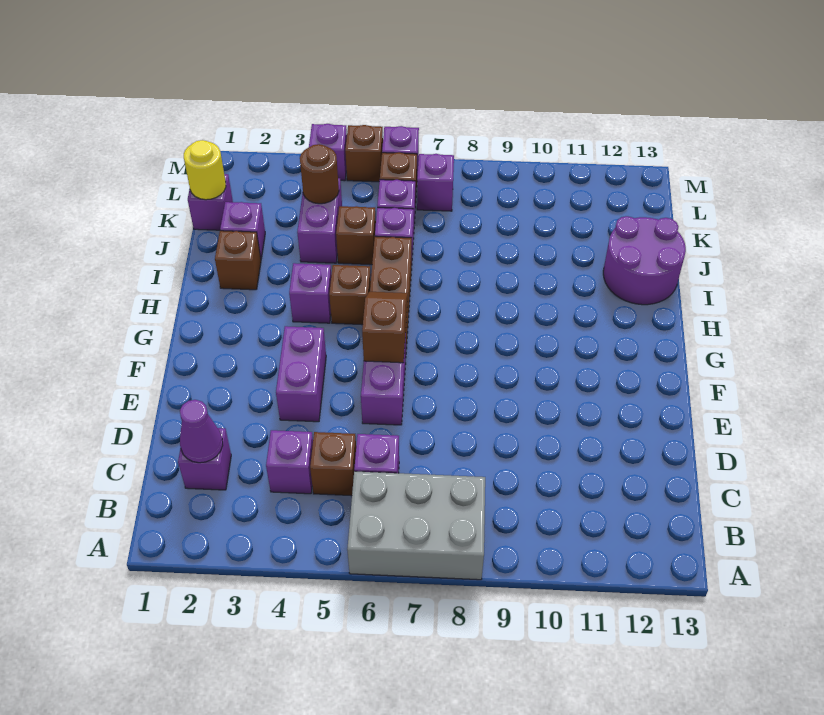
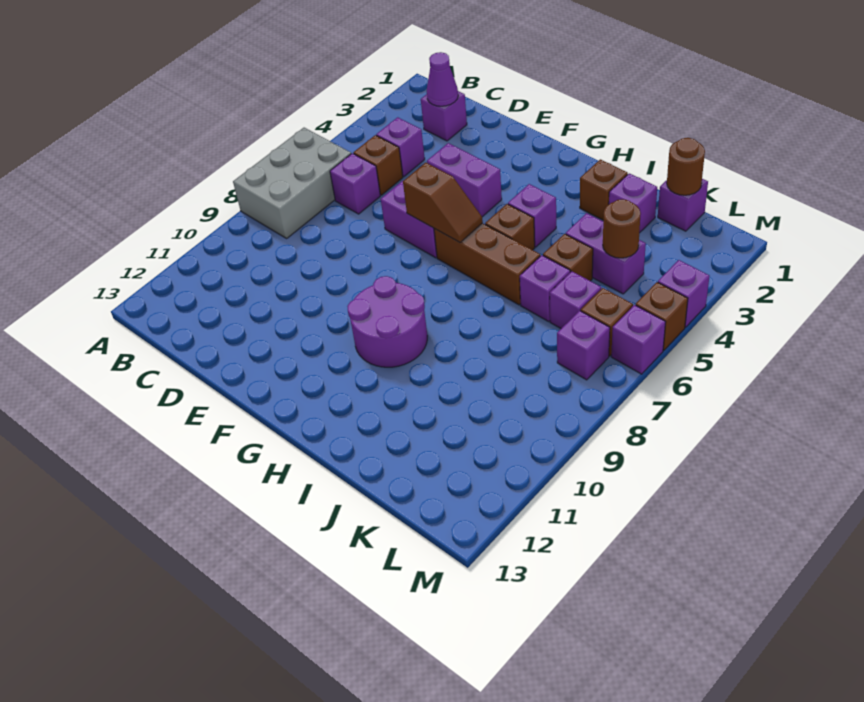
purple 2x2 round brick [603,216,686,305] -> purple 2x2 round brick moved to [347,276,427,367]
yellow 1x1 round brick [184,140,226,200] -> brown 1x1 round brick [667,138,705,195]

